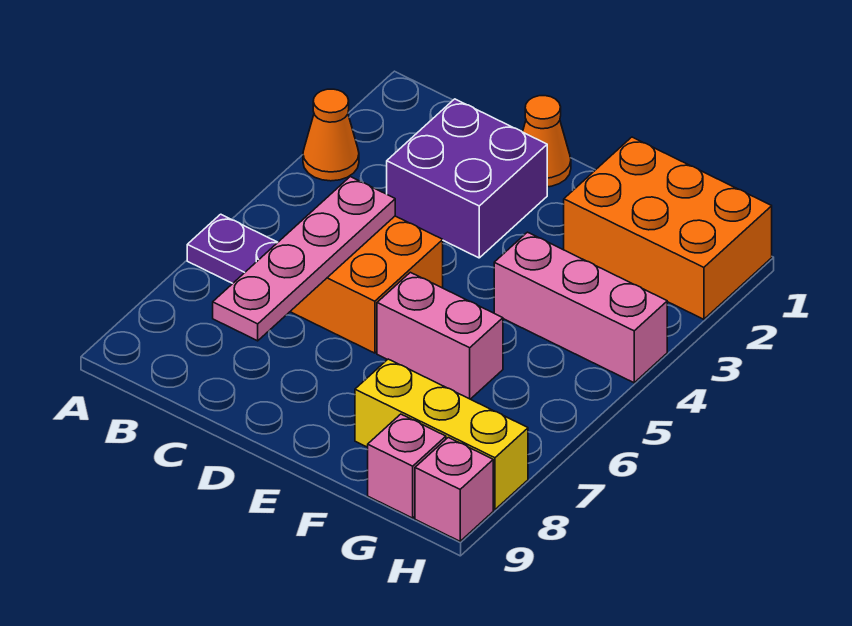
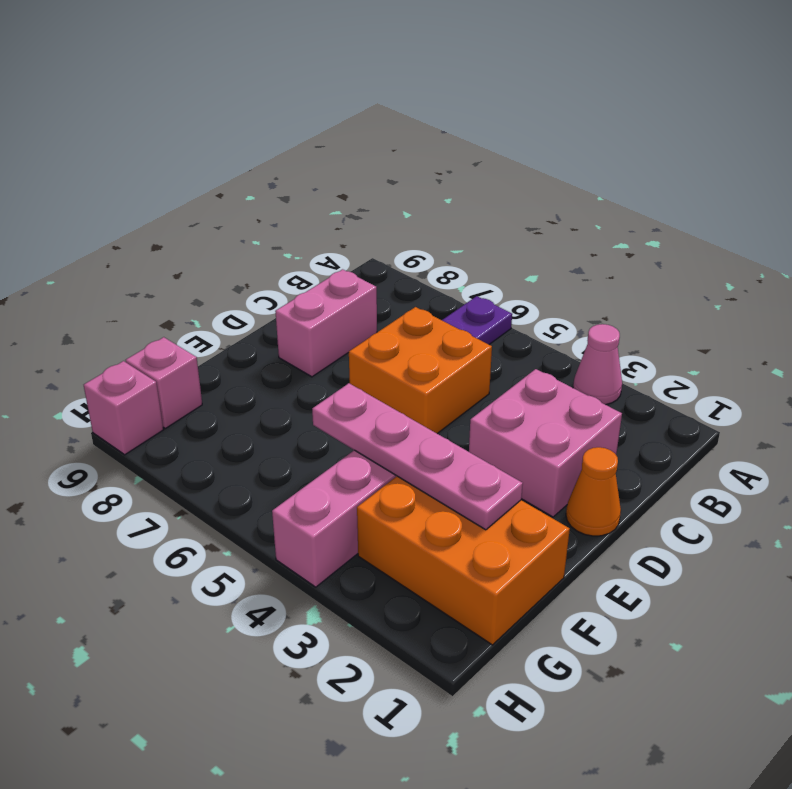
orange 1x1 cone [303,89,359,181] -> pink 1x1 cone [573,324,622,405]
purple 2x2 brick [387,99,547,258] -> pink 2x2 brick [469,369,622,517]
pink 1x4 plate [213,177,395,341] -> pink 1x4 plate moved to [312,383,523,530]
pink 1x2 brick [377,272,503,399] -> pink 1x2 brick moved to [275,269,377,377]
orange 2x3 brick [564,137,772,319] -> orange 2x3 brick turned to [357,476,570,645]
yellow 1x3 brick [355,359,528,510] -> none

